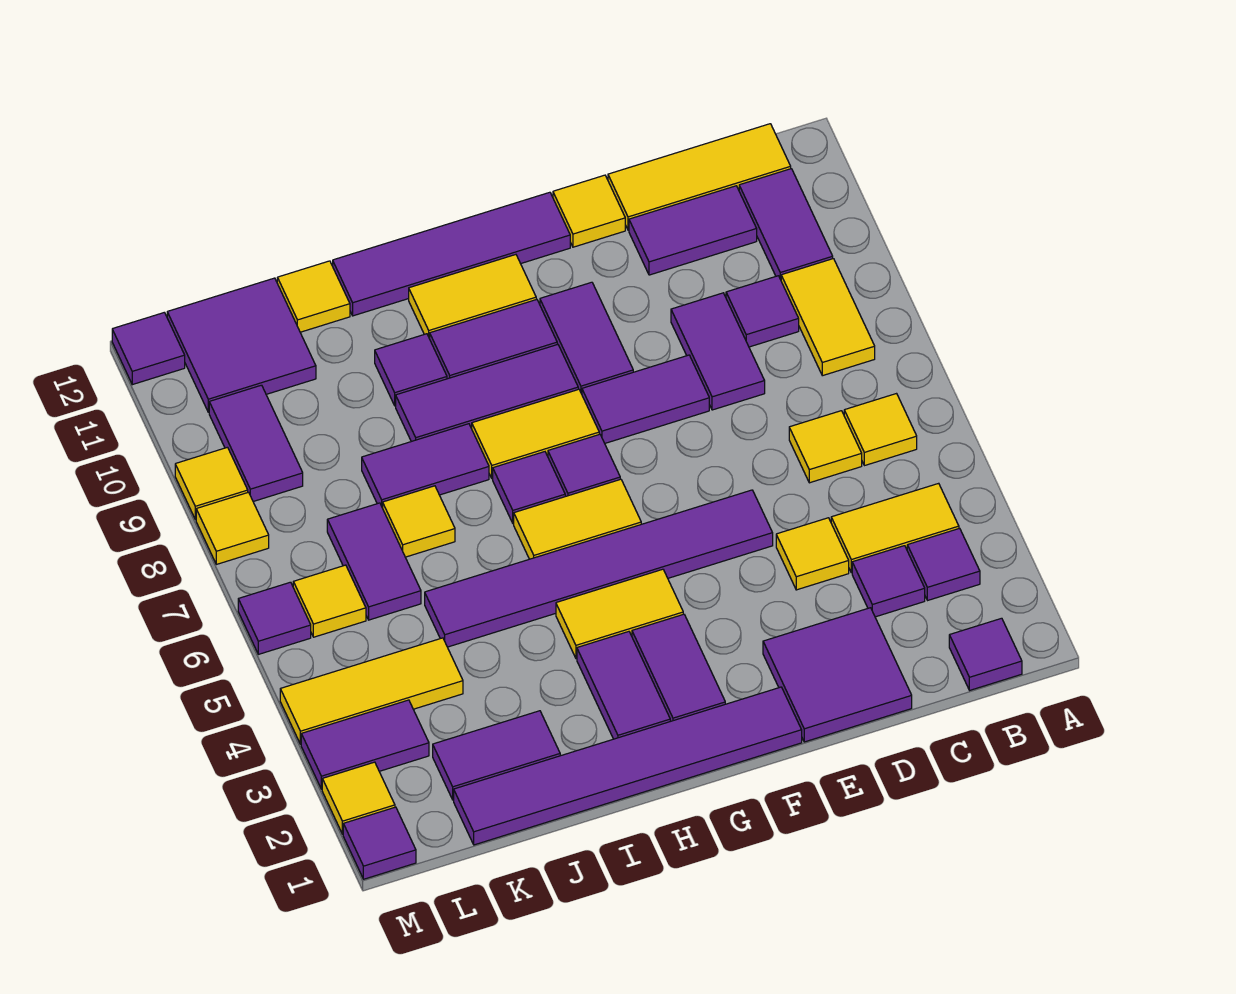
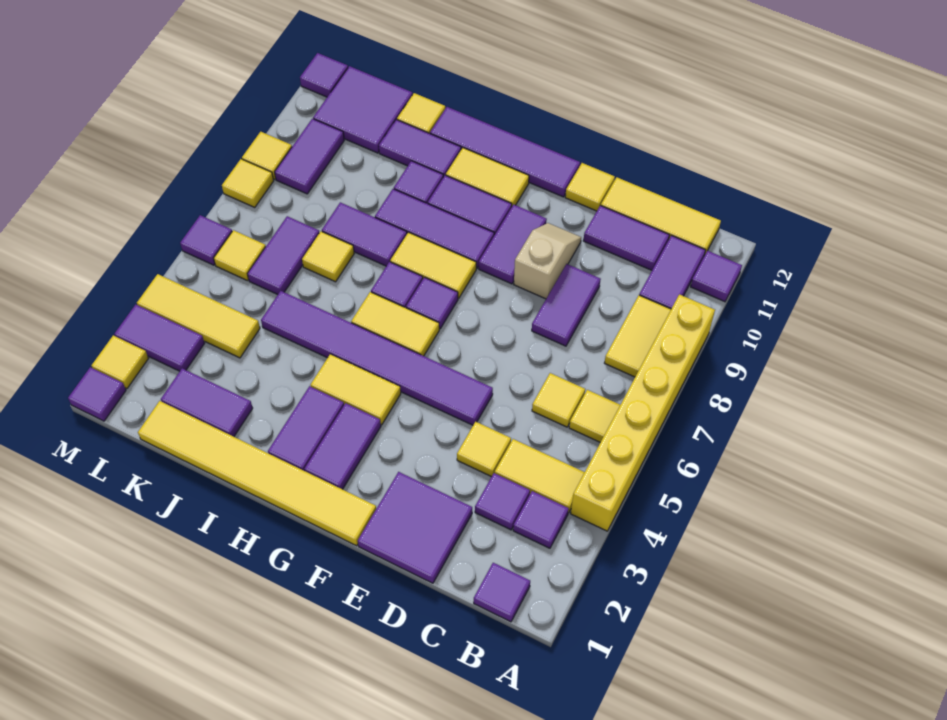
none -> yellow 1x6 brick [571,294,715,531]
purple 1x1 tile [726,276,799,347] -> purple 1x1 tile moved to [691,251,742,302]
purple 1x2 tile [582,355,709,443] -> purple 1x2 tile moved to [379,120,461,177]
none -> tan 1x2 slope [514,223,581,299]
purple 1x6 tile [454,687,802,845] -> yellow 1x6 tile [138,401,376,546]

